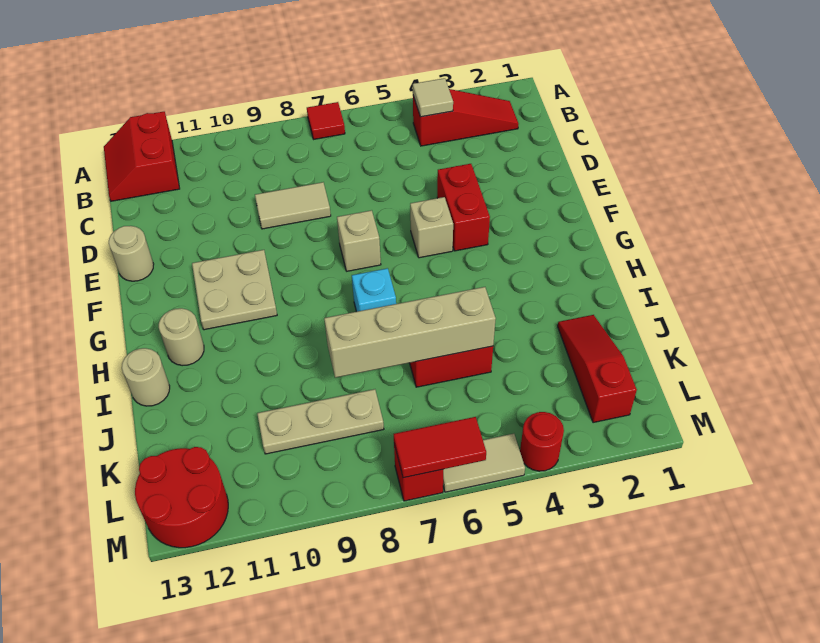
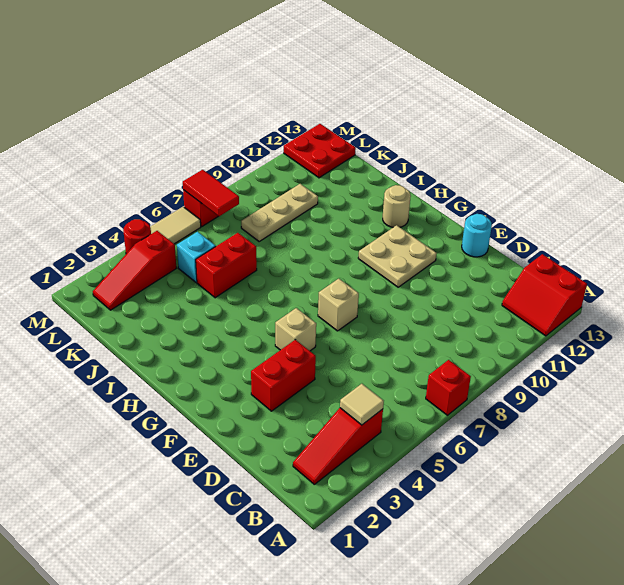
red 1x1 tile [307,102,345,139] -> red 1x1 brick [426,360,471,415]
red 2x2 slope [104,112,180,201] -> red 2x2 slope turned to [502,254,587,336]
tan 1x2 tile [255,182,331,229] -> none
red 1x2 brick [437,164,490,251] -> red 1x2 brick turned to [251,340,316,411]
tan 1x1 round brick [109,226,154,281] -> cyan 1x1 round brick [462,214,492,257]
cyan 1x1 brick [352,268,396,312] -> cyan 1x1 brick moved to [177,232,216,282]
tan 1x1 round brick [122,348,170,406] -> none
red 1x3 slope [558,315,637,423] -> red 1x3 slope turned to [93,231,176,310]
tan 1x4 brick [324,287,496,378] -> none
red 2x2 round brick [135,447,228,548] -> red 2x2 plate [284,124,356,178]
red 1x2 tile [394,417,486,478] -> red 1x2 tile turned to [183,170,239,216]

